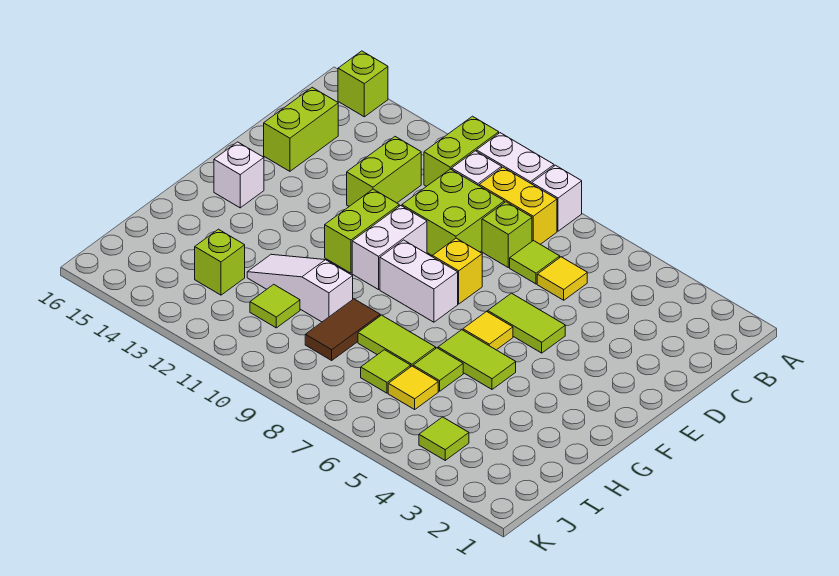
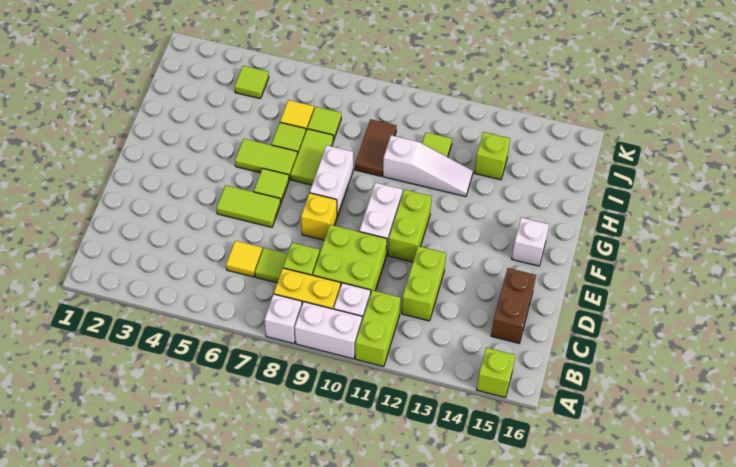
lime 1x2 brick [264,87,338,171] -> brown 1x2 brick [491,268,536,343]
yellow 1x1 tile [463,311,513,350] -> lime 1x1 tile [254,168,289,203]
white 1x2 brick [380,240,458,322] -> white 1x2 brick turned to [310,145,353,217]
lime 1x2 tile [358,315,436,366] -> lime 1x2 tile turned to [291,129,334,185]

